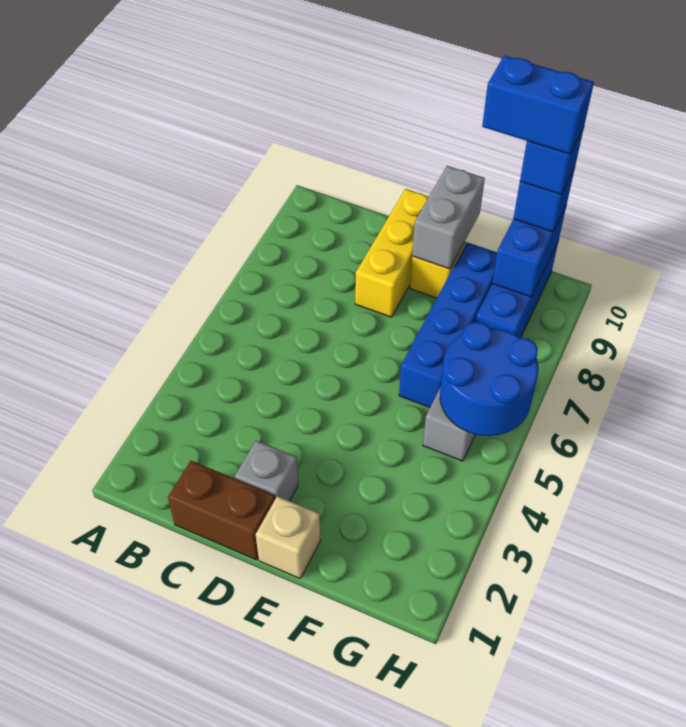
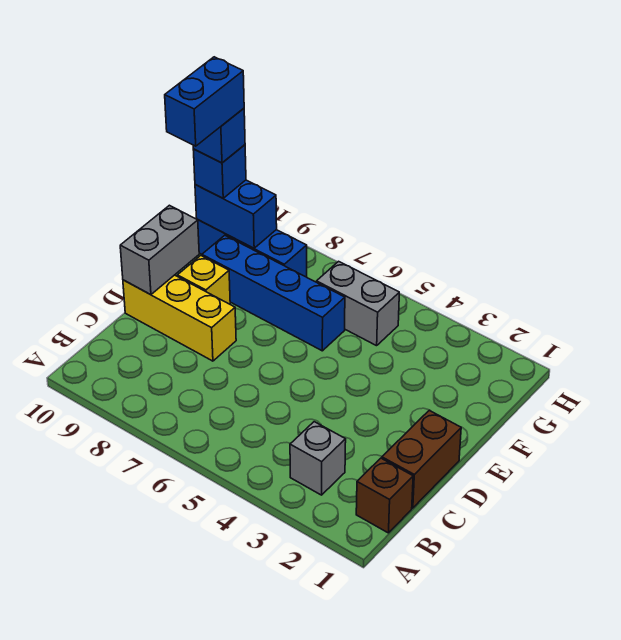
none -> brown 1x1 brick [356,458,413,533]
grey 1x1 brick [235,441,298,501] -> grey 1x1 brick moved to [290,422,346,495]
tan 1x1 brick [256,496,320,578] -> none
grey 1x2 brick [412,166,485,269] -> grey 1x2 brick turned to [120,205,199,295]
blue 2x2 round brick [440,322,539,436] -> none

